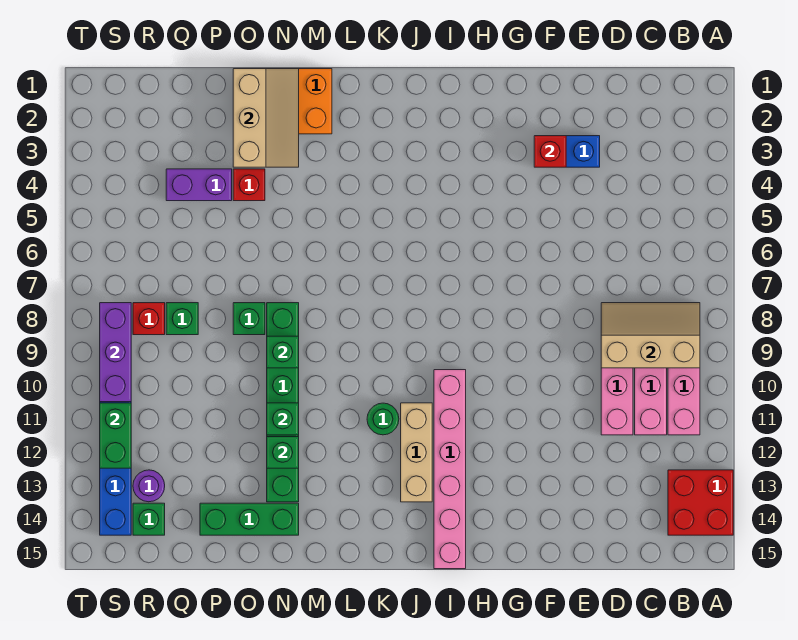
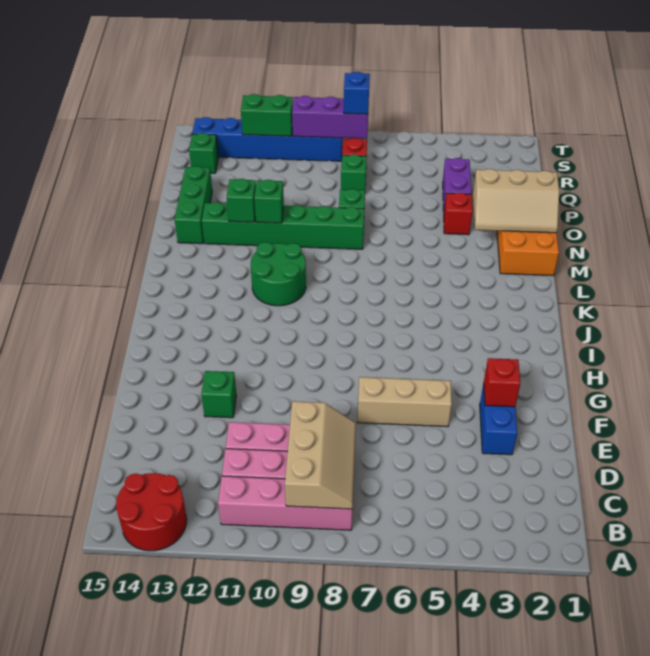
red 2x2 brick [668,470,733,535] -> red 2x2 round brick [116,473,187,551]
pink 1x6 brick [434,370,466,569] -> none
tan 1x3 brick [401,403,432,502] -> tan 1x3 brick moved to [358,377,452,427]
green 1x1 round brick [367,403,399,435] -> green 2x2 round brick [251,242,306,306]
green 1x1 brick [267,336,299,368] -> green 1x1 brick moved to [201,371,236,418]
purple 1x1 round brick [133,470,165,502] -> none
none -> blue 1x1 brick [344,72,370,114]

